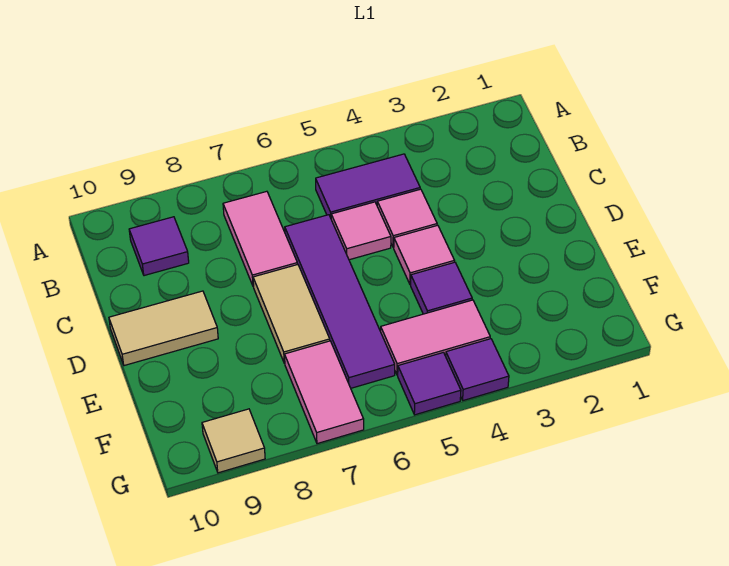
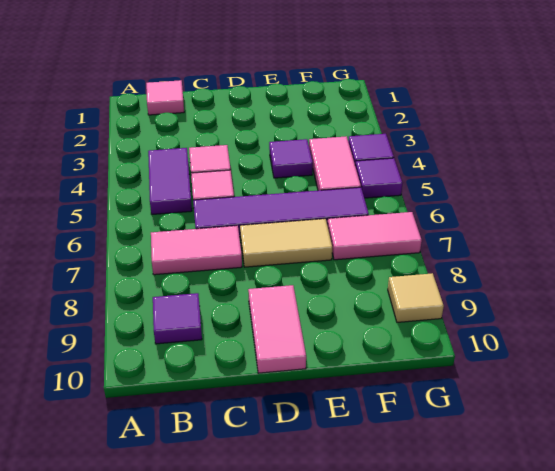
pink 1x1 tile [394,225,455,284] -> pink 1x1 tile moved to [146,80,184,115]
tan 1x2 tile [109,291,218,366] -> pink 1x2 tile [248,285,306,373]

